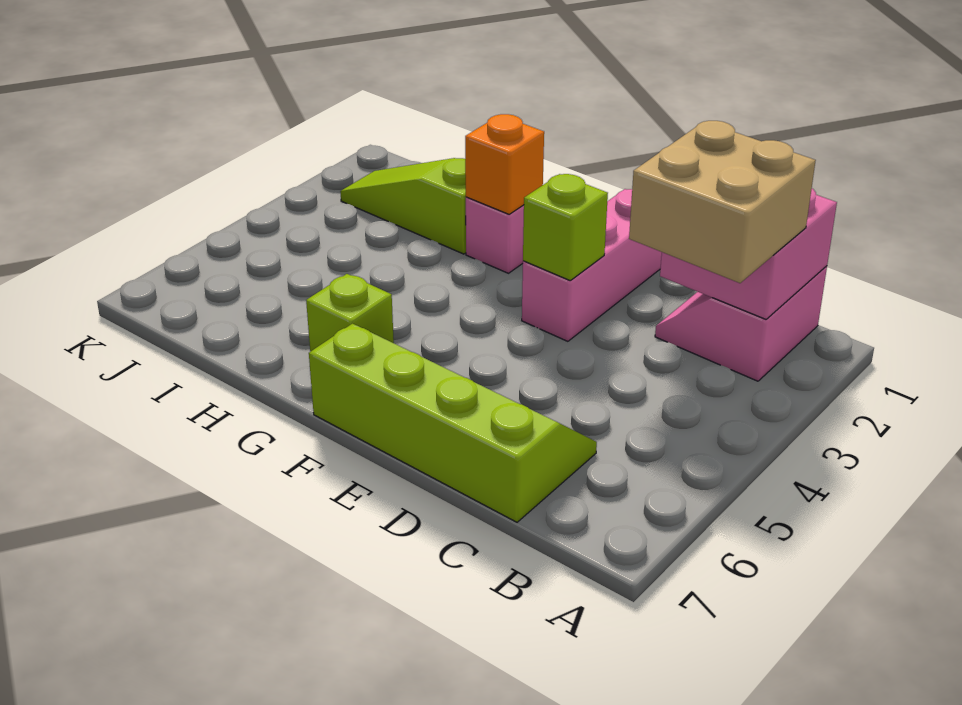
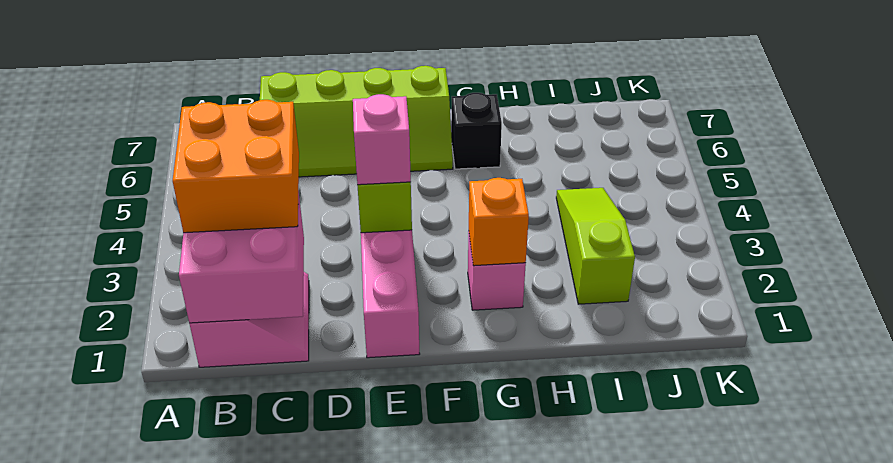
tan 2x2 brick [629,121,816,283] -> orange 2x2 brick [173,100,299,233]
none -> pink 1x1 brick [353,94,411,185]
lime 1x1 brick [306,274,394,352] -> black 1x1 brick [451,93,502,169]
lime 1x3 slope [340,158,466,254] -> lime 1x3 slope turned to [556,188,635,304]

